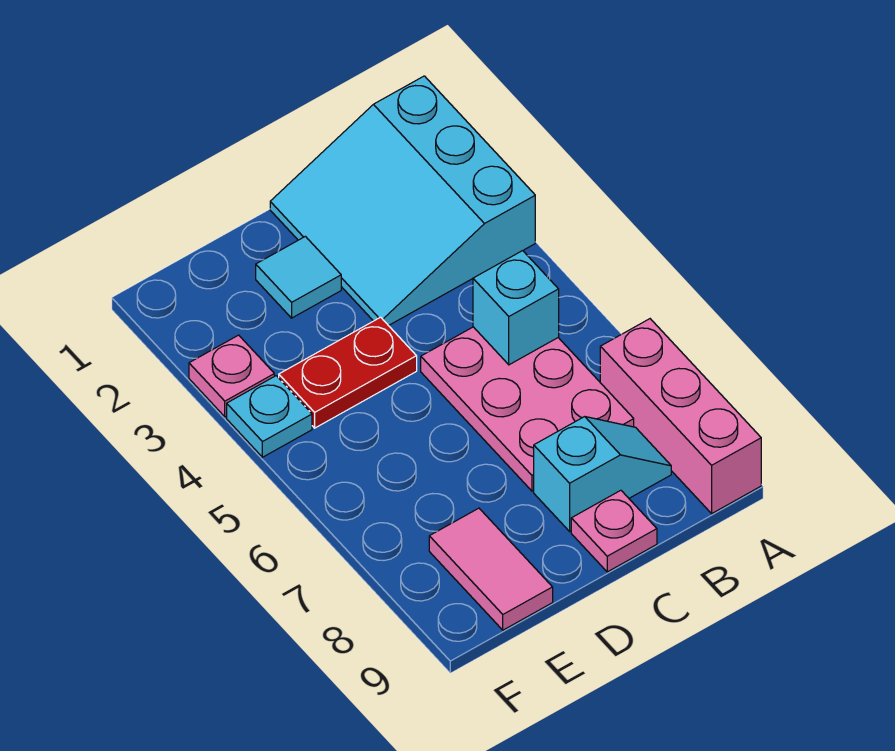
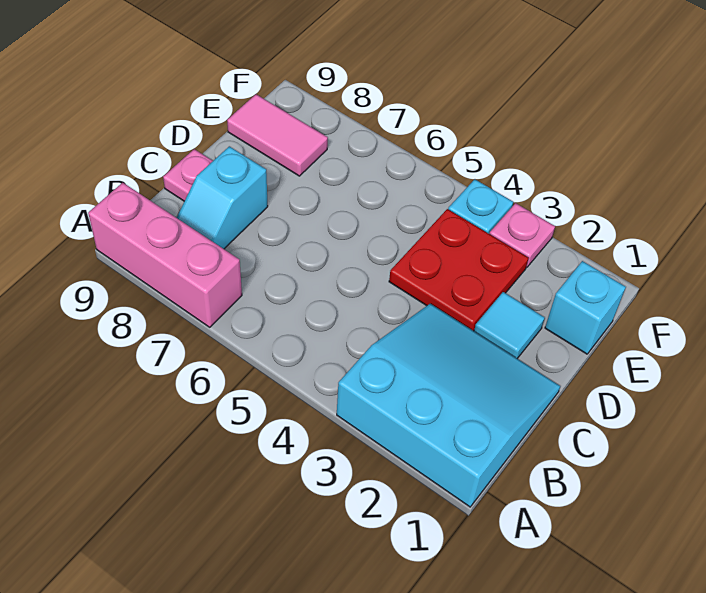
pink 2x3 plate [421,327,634,491] -> none
cyan 1x1 brick [473,251,559,365] -> cyan 1x1 brick moved to [545,261,626,354]
red 1x2 plate [279,317,417,428] -> red 2x2 plate [389,209,529,331]

